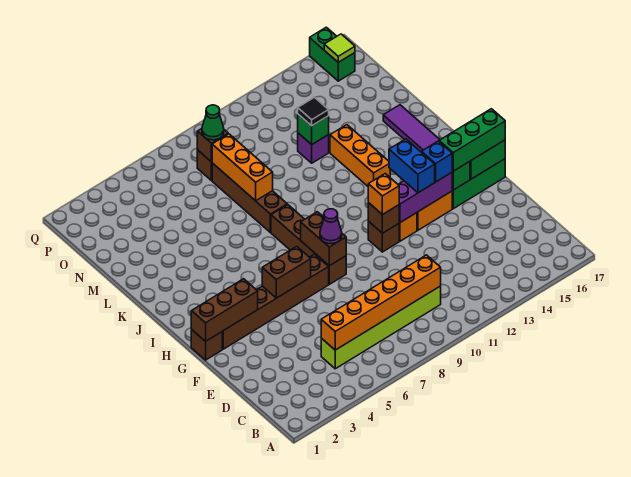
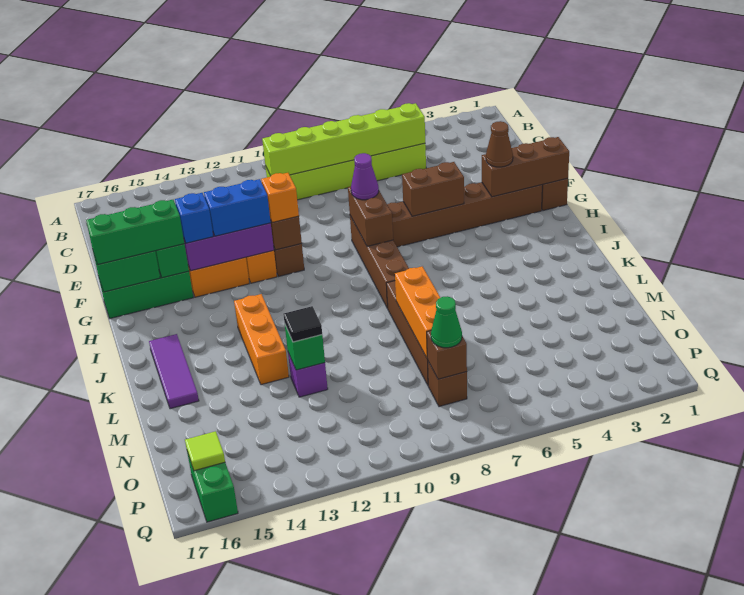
orange 1x6 brick [321,255,441,350] -> lime 1x6 brick [262,103,425,176]
none -> brown 1x1 cone [486,121,513,167]
blue 1x2 brick [389,139,435,193] -> blue 1x2 brick turned to [204,179,271,236]

